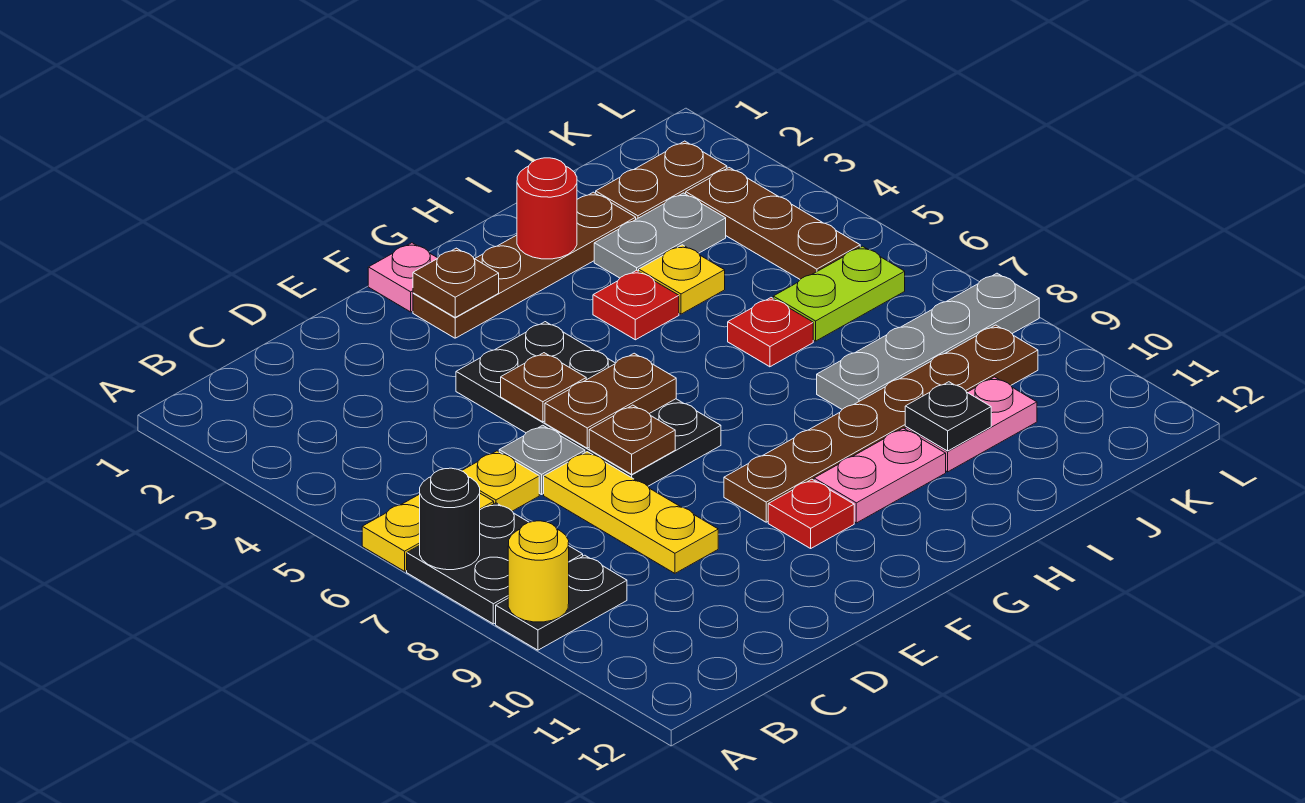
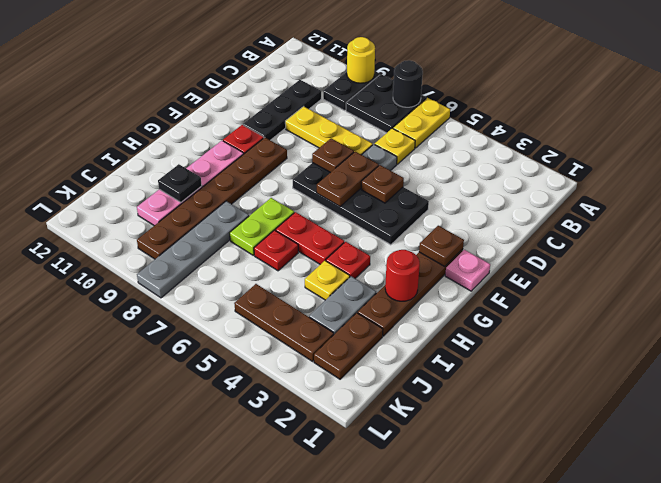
none -> black 1x3 plate [243,80,321,140]
none -> red 1x2 plate [276,212,344,265]
lime 1x2 plate [773,246,905,341] -> lime 1x2 plate moved to [230,198,294,255]

